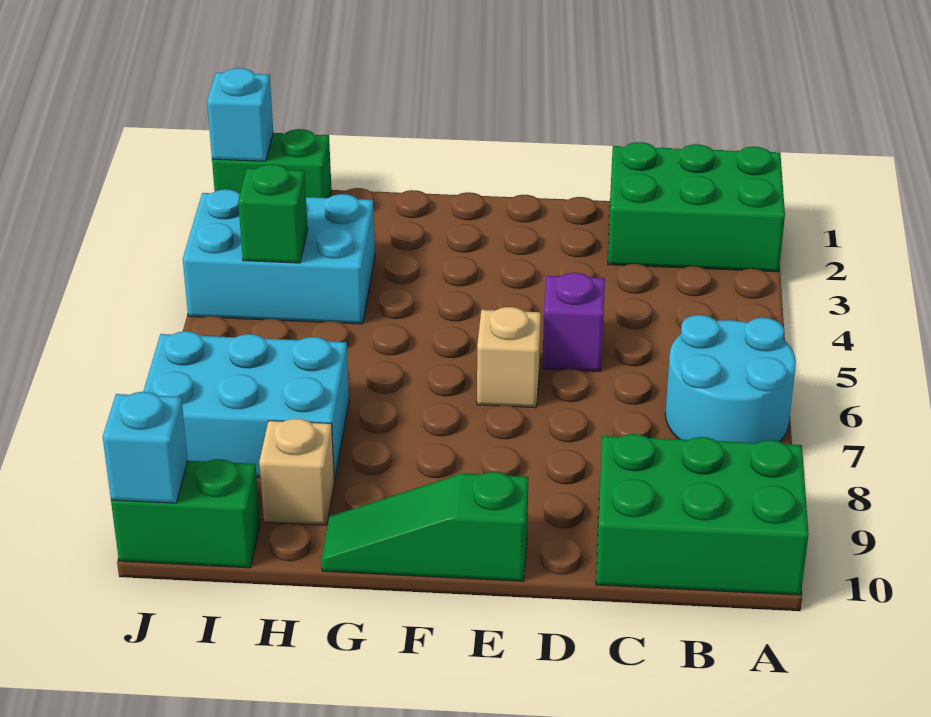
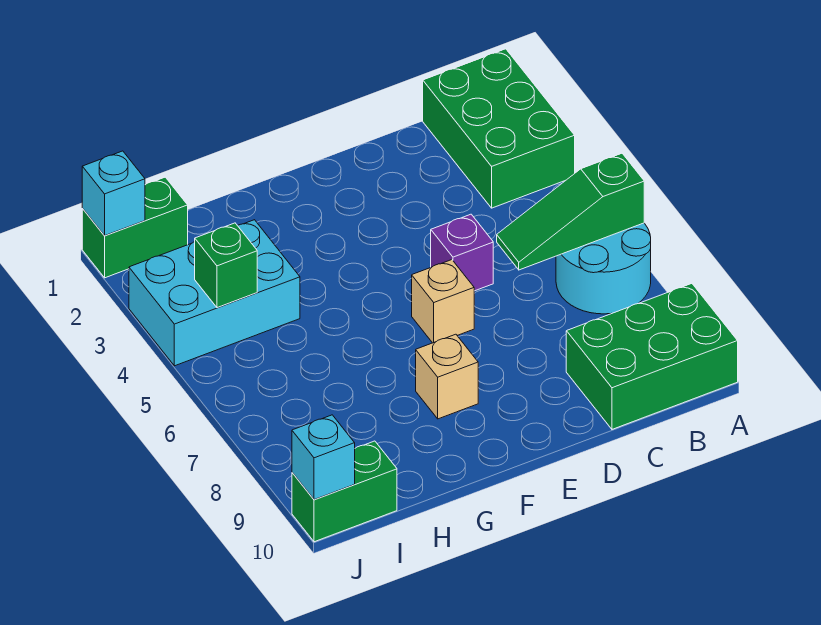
green 2x3 brick [608,142,785,272] -> green 2x3 brick turned to [423,49,575,208]
green 1x3 slope [321,472,528,581] -> green 1x3 slope moved to [497,153,644,270]
cyan 2x3 brick [143,331,349,481] -> none
tan 1x1 brick [259,419,334,525] -> tan 1x1 brick moved to [416,334,478,419]

